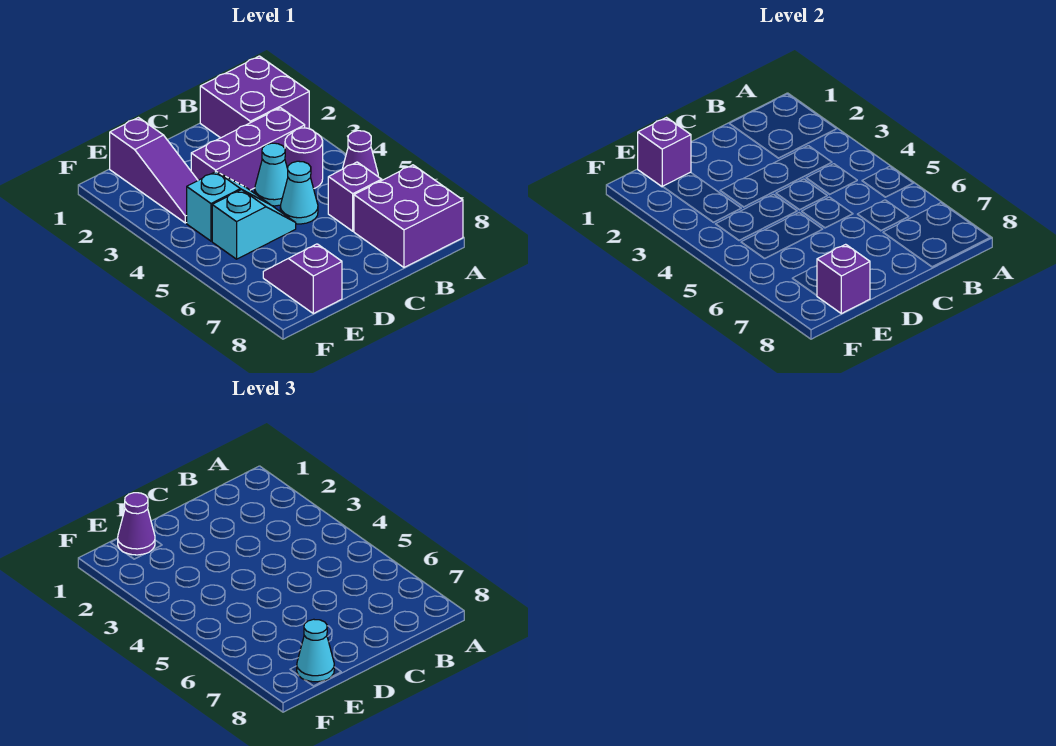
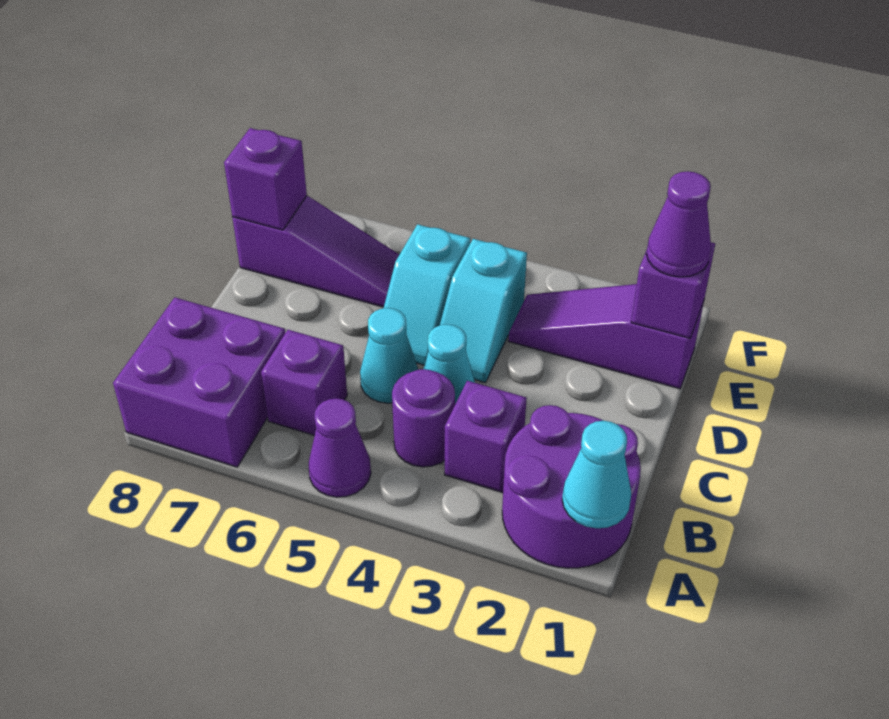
purple 2x2 brick [200,56,309,138] -> purple 2x2 round brick [502,405,641,568]
purple 1x3 brick [191,108,305,190] -> purple 1x1 brick [445,381,527,493]
purple 1x2 slope [263,244,342,314] -> purple 1x3 slope [232,196,399,307]
cyan 1x1 cone [297,619,334,682] -> cyan 1x1 cone moved to [562,421,631,528]

